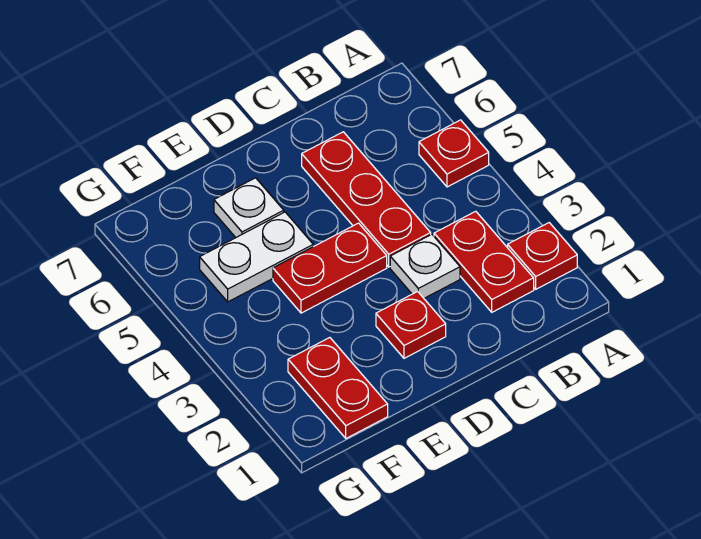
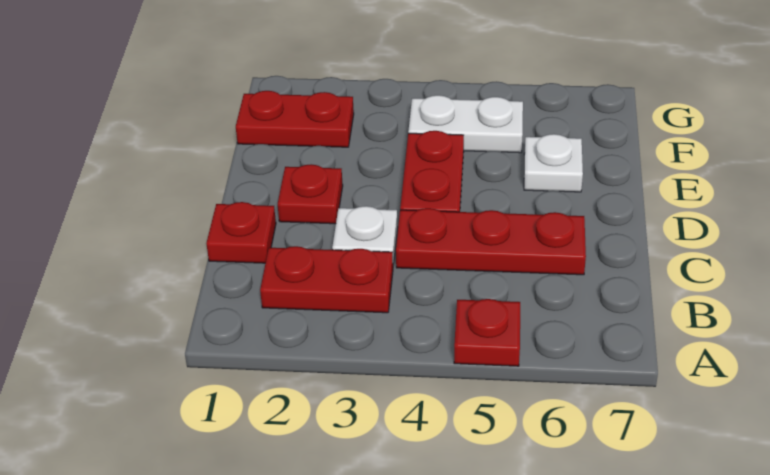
red 1x1 plate [508,223,577,289] -> red 1x1 plate moved to [206,202,276,263]
white 1x2 plate [200,212,313,302] -> white 1x2 plate turned to [408,95,523,153]

